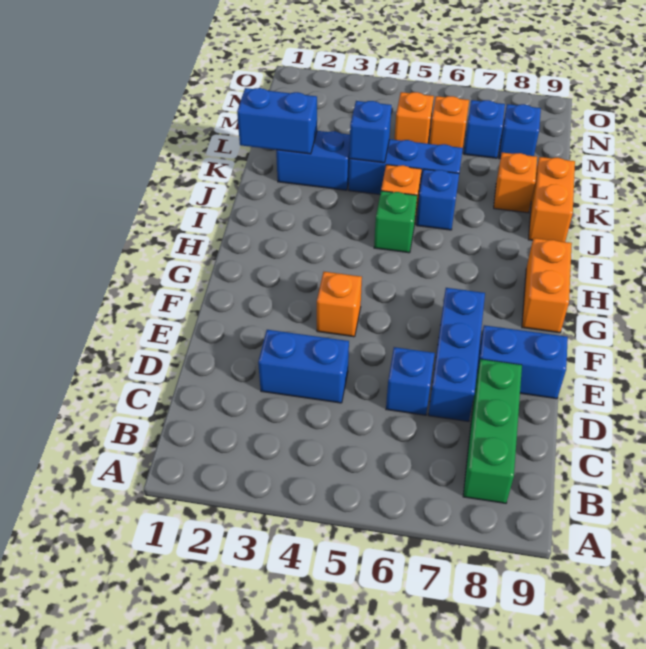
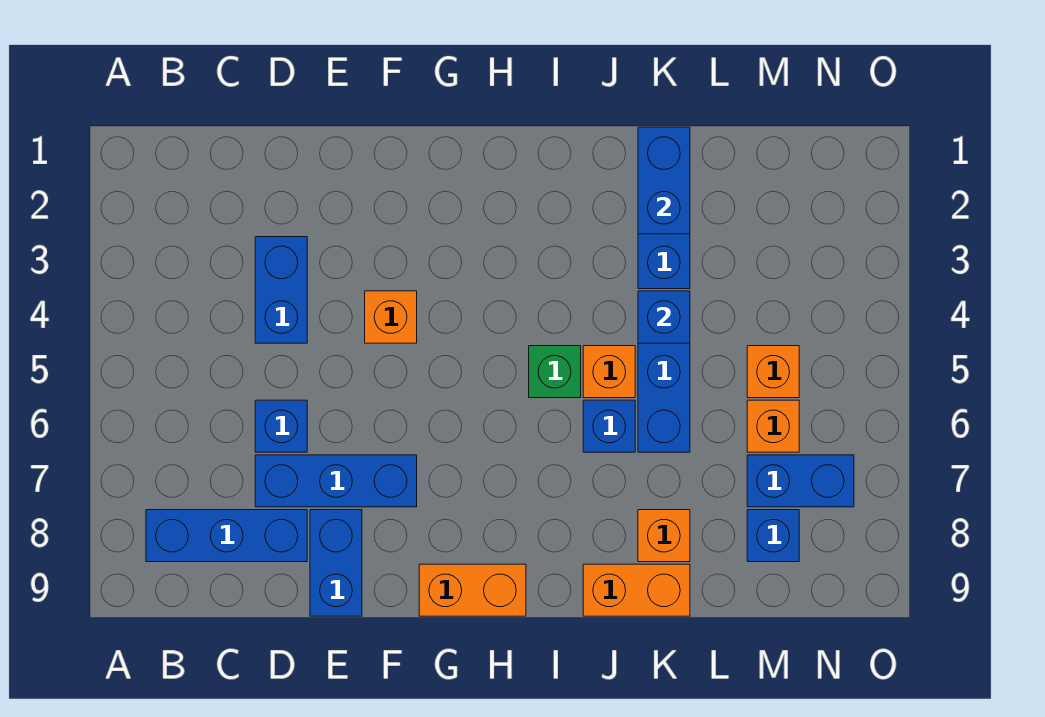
green 1x3 brick [463,359,522,503] -> blue 1x3 brick [146,510,307,562]
blue 1x1 brick [464,100,505,158] -> blue 1x2 brick [747,455,854,507]

